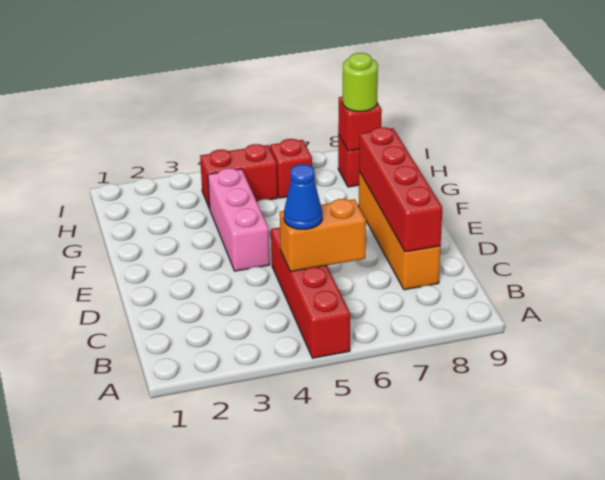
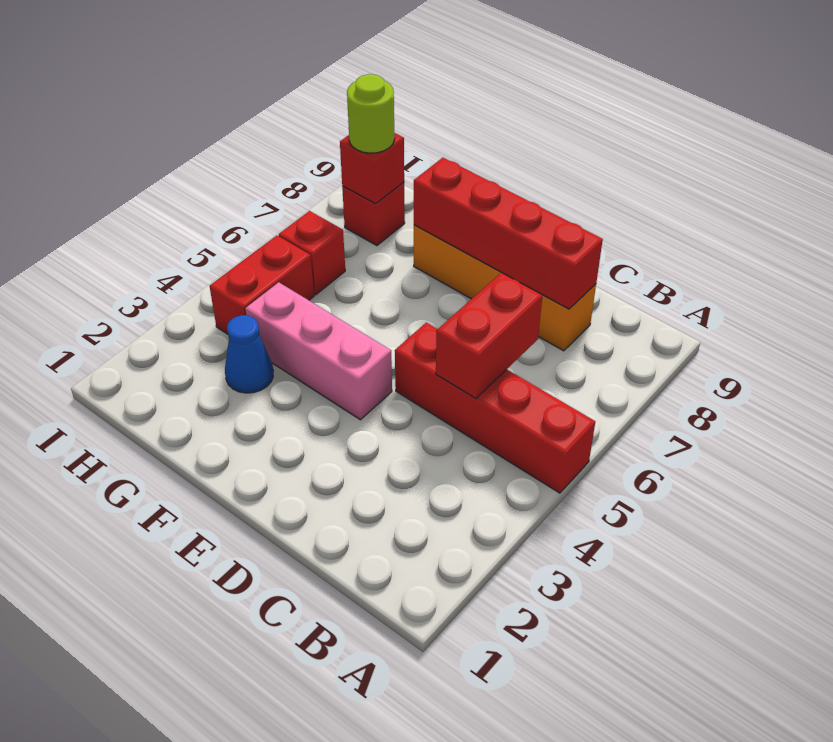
orange 1x2 brick [280,199,366,272] -> red 1x2 brick [436,273,543,398]
blue 1x1 cone [284,164,322,229] -> blue 1x1 cone moved to [225,315,273,393]

